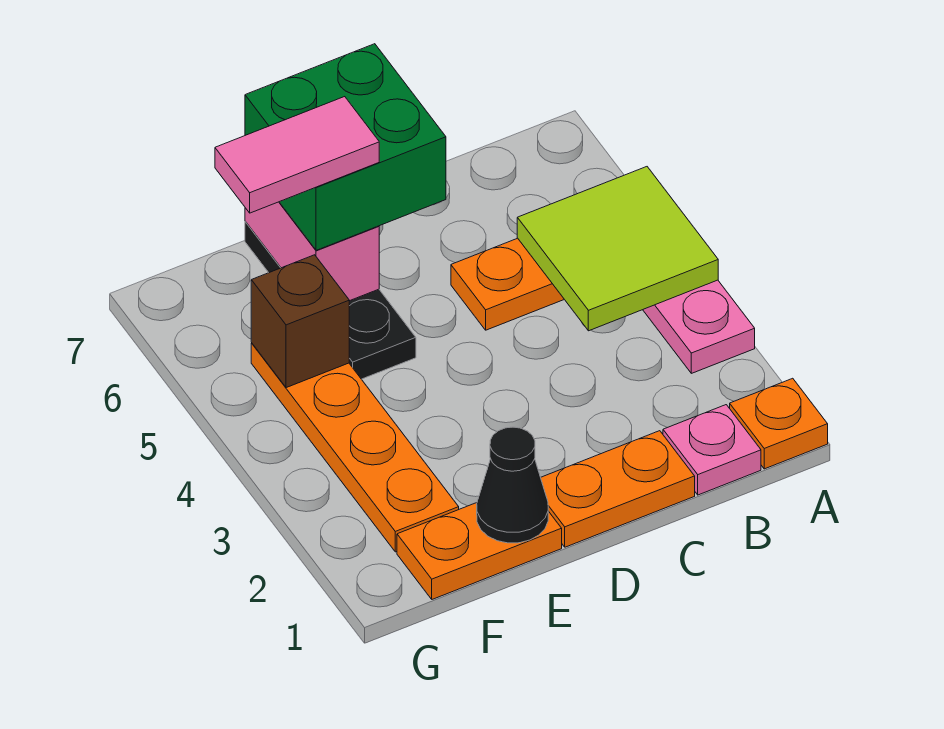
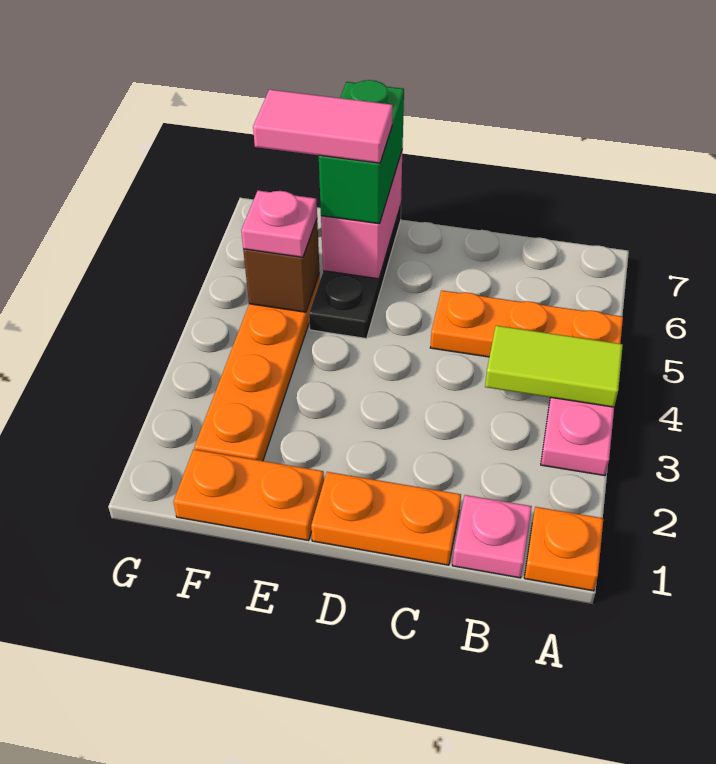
lime 2x2 tile [517,167,718,331] -> lime 1x2 tile [485,326,623,407]
green 2x2 brick [245,44,446,250] -> green 1x2 brick [319,80,404,224]
black 1x1 cone [477,427,548,543] -> none
none -> pink 1x1 plate [241,191,317,257]

